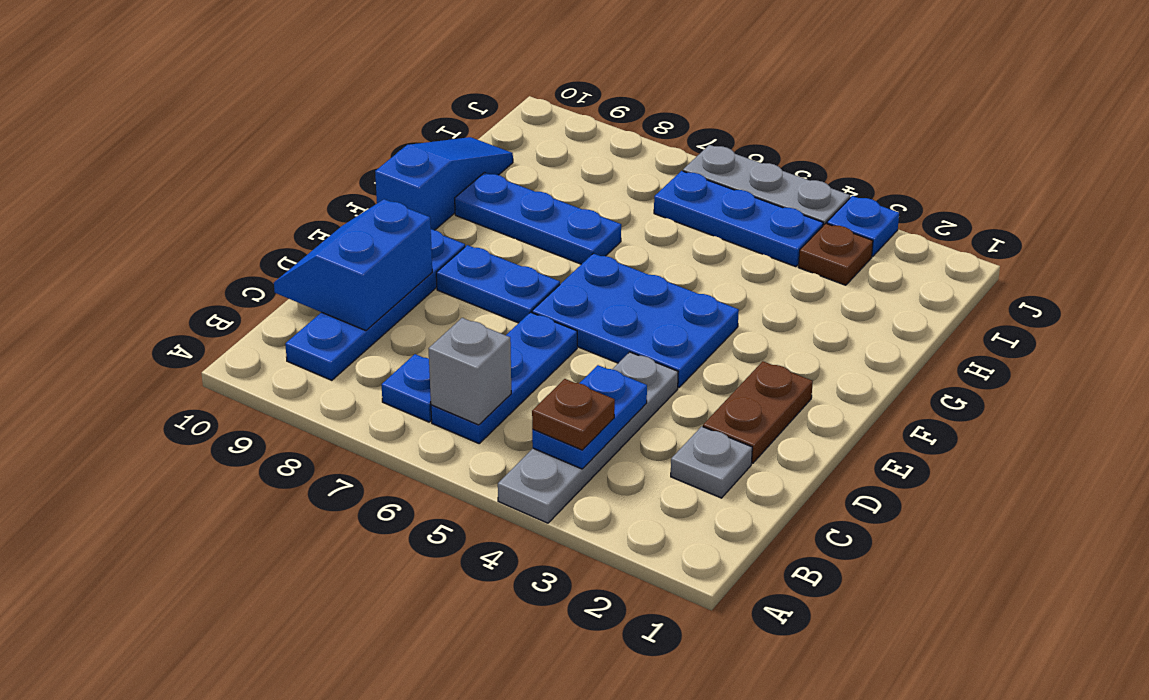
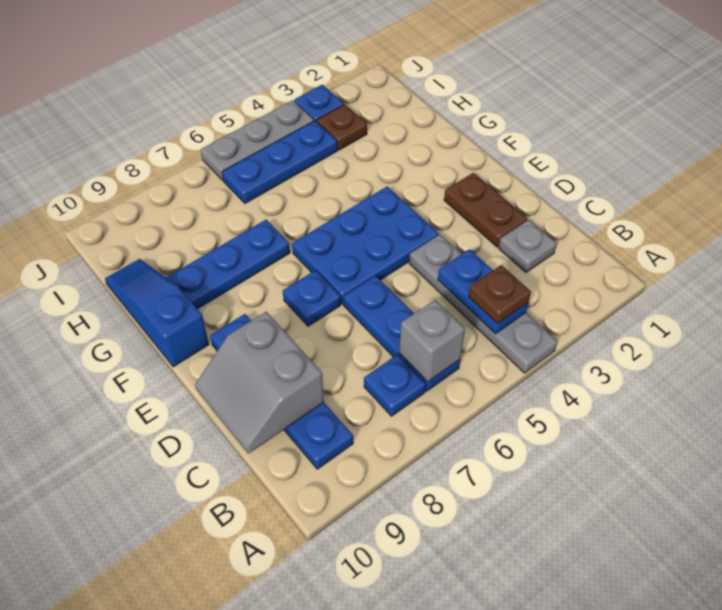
blue 2x2 slope [274,199,432,331] -> grey 2x2 slope [195,311,324,453]
blue 1x2 plate [436,245,560,323] -> blue 1x1 plate [283,270,341,326]

